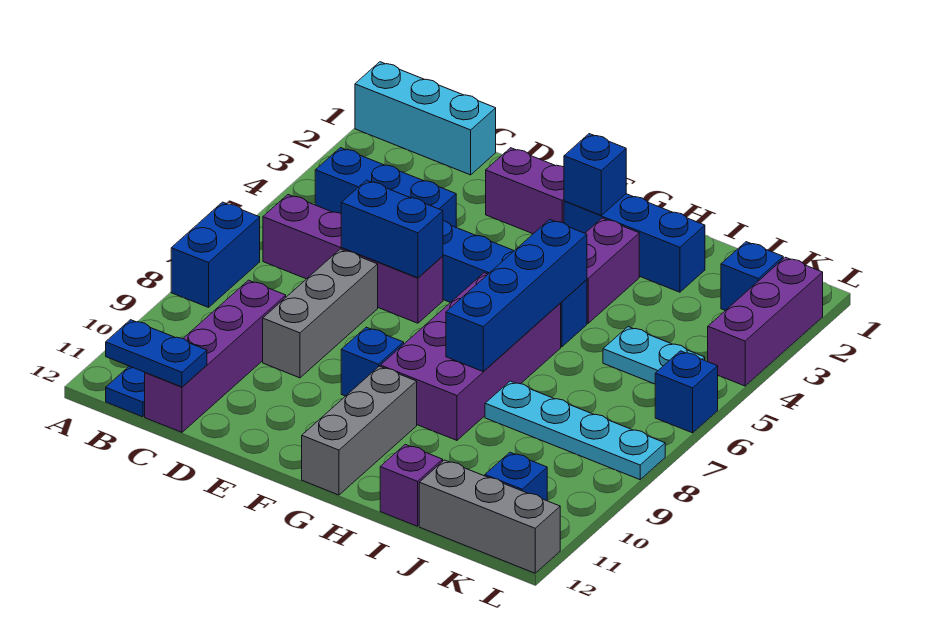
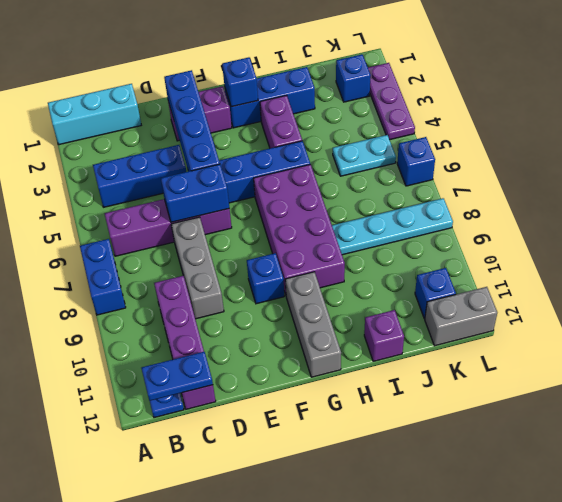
blue 1x4 brick [446,219,587,372] -> blue 1x4 brick moved to [164,70,220,171]
grey 1x3 brick [419,460,560,573] -> grey 1x2 brick [425,287,497,346]
purple 1x3 brick [708,257,823,386] -> purple 1x3 plate [368,63,415,140]

